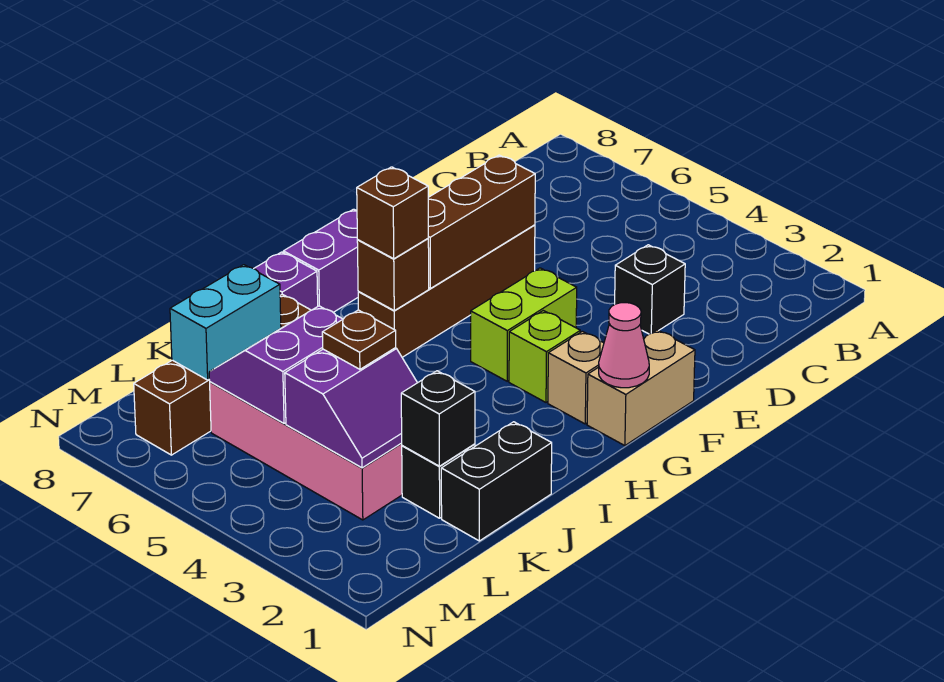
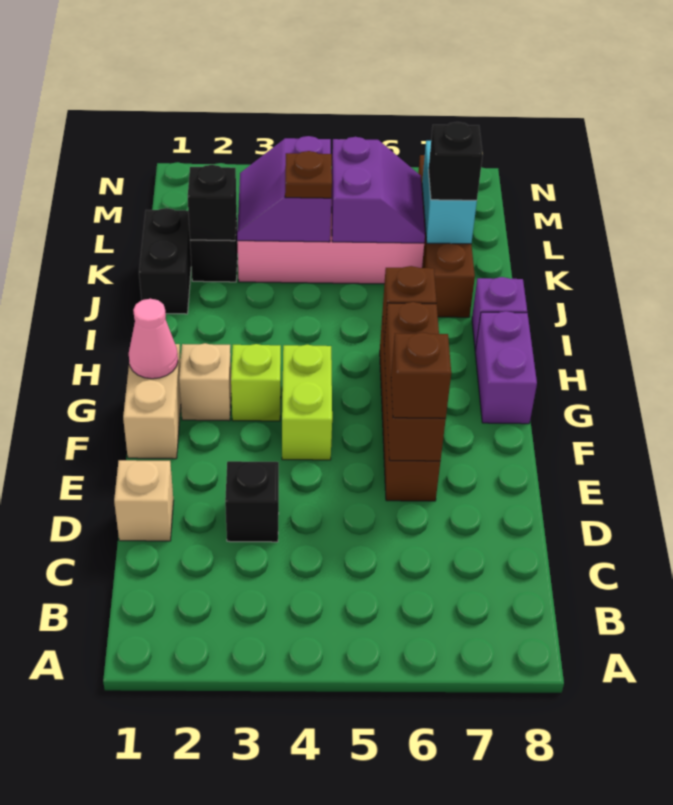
none -> tan 1x1 brick [114,460,174,541]
brown 1x1 brick [357,167,428,259] -> brown 1x1 brick moved to [391,332,451,418]
none -> black 1x1 brick [428,122,483,200]

